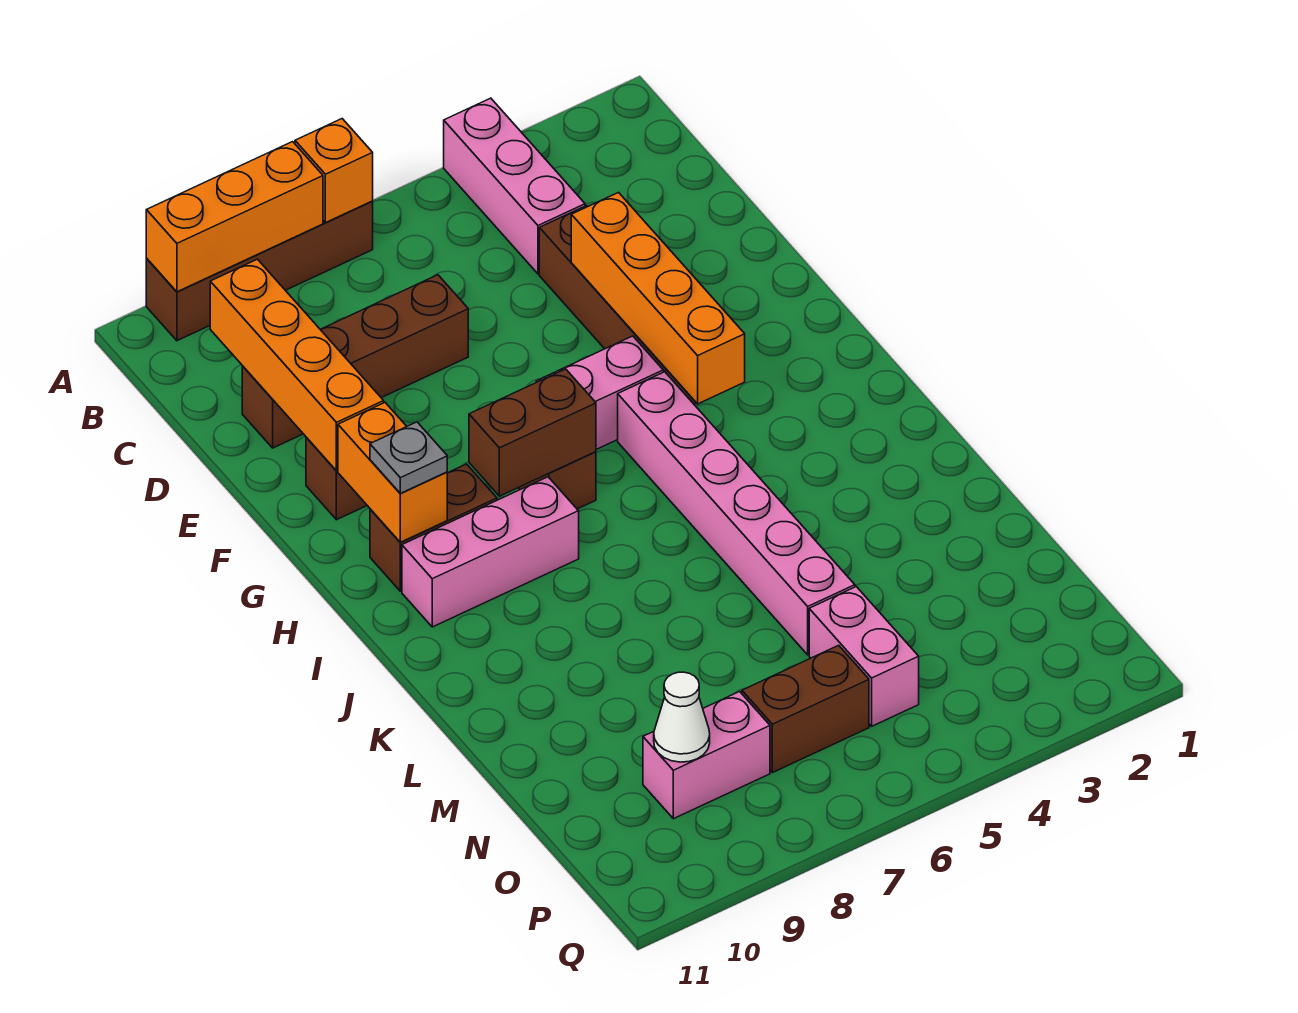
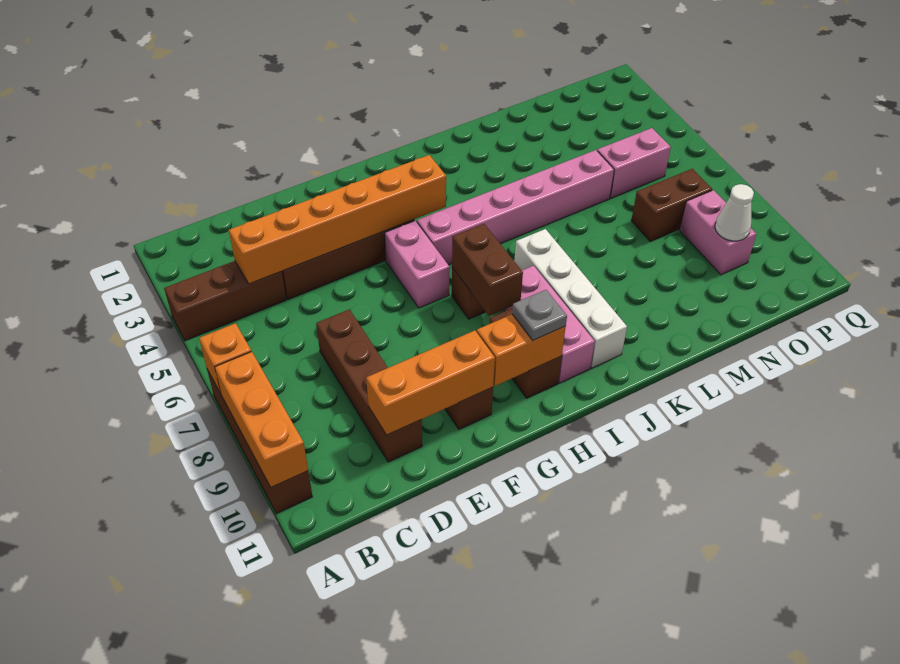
pink 1x3 brick [444,98,585,274] -> brown 1x3 brick [164,261,286,341]
orange 1x4 brick [210,259,384,471] -> orange 1x3 brick [366,331,495,435]
orange 1x4 brick [571,193,745,404] -> orange 1x6 brick [229,155,446,284]
none -> white 1x4 brick [514,229,627,368]
brown 1x2 brick [742,645,869,773] -> brown 1x2 brick turned to [631,169,712,241]

